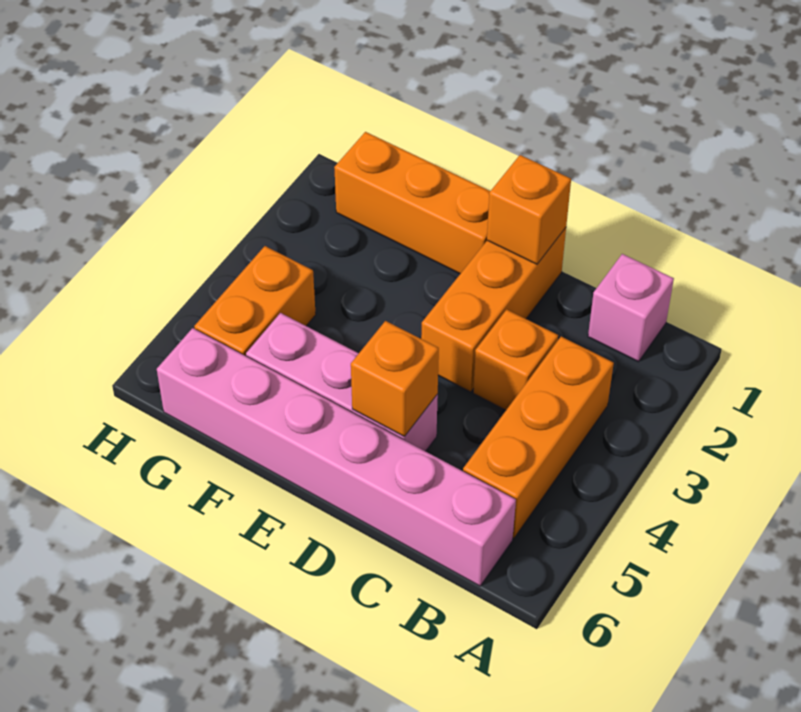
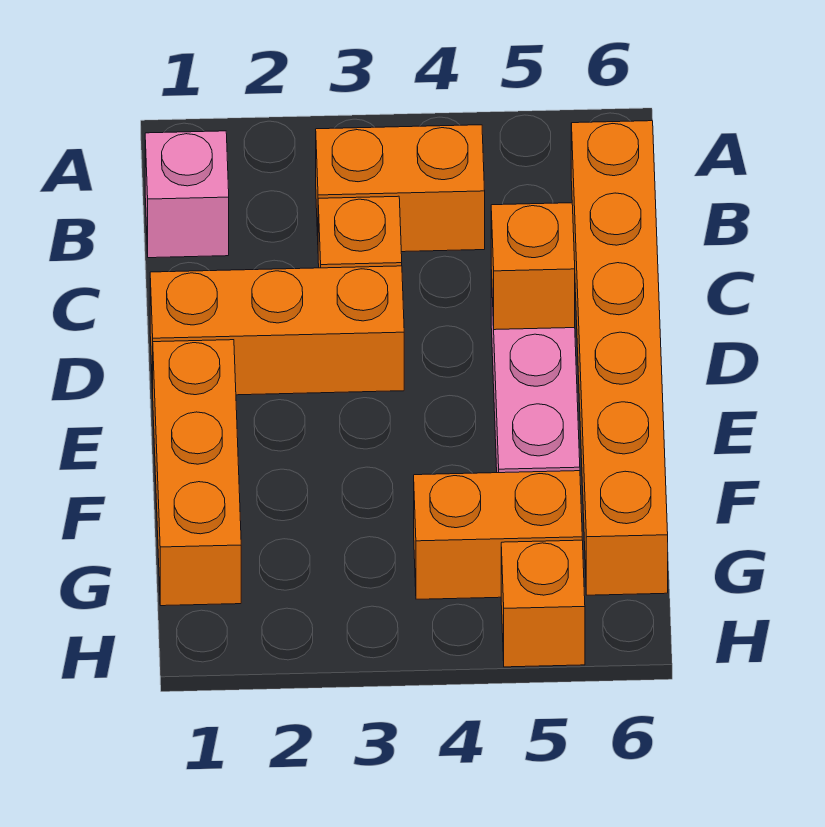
orange 1x3 brick [463,337,614,538] -> orange 1x2 brick [316,125,485,252]
pink 1x6 brick [157,328,516,586] -> orange 1x6 brick [571,121,668,595]
orange 1x1 brick [487,155,571,264] -> orange 1x1 brick moved to [501,540,585,667]

